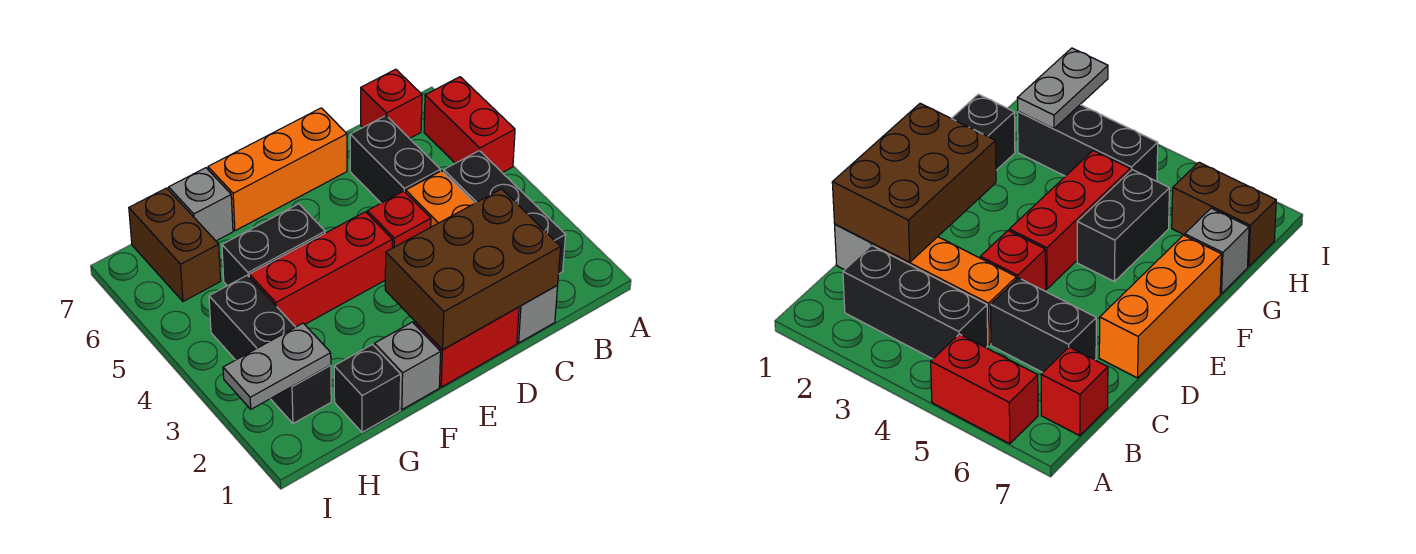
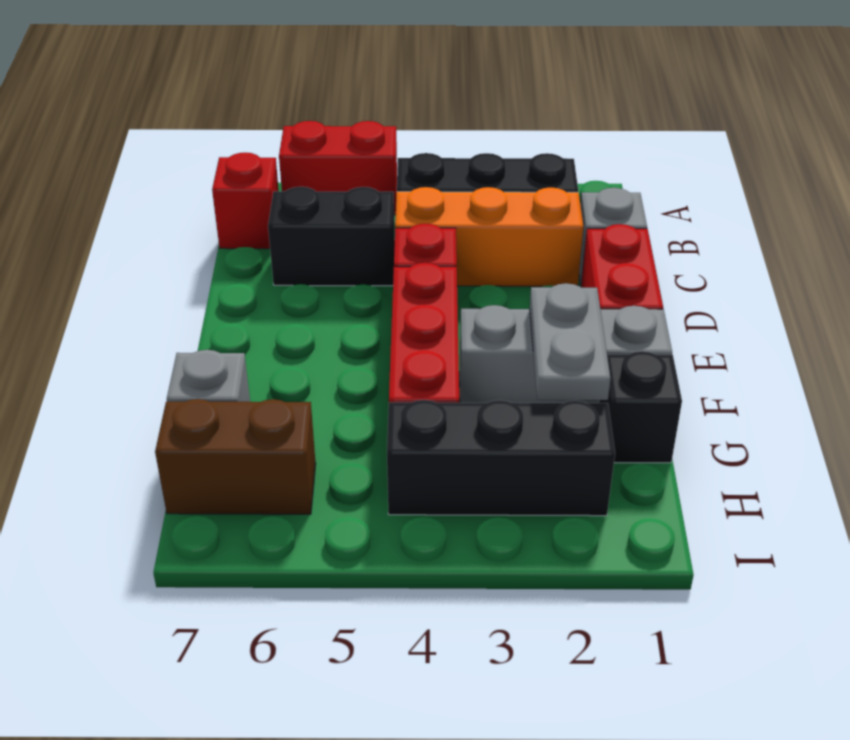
brown 2x3 brick [385,189,561,350] -> none
orange 1x3 brick [208,108,347,231] -> none
grey 1x1 brick [375,322,441,409] -> grey 1x3 brick [460,305,672,403]
black 1x2 brick [222,204,325,286] -> none
grey 1x2 plate [223,323,331,409] -> grey 1x2 plate moved to [530,283,610,400]

